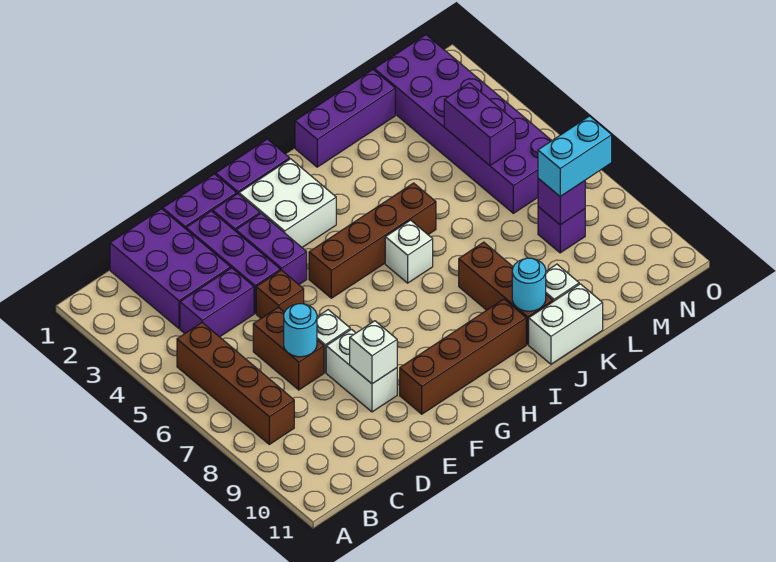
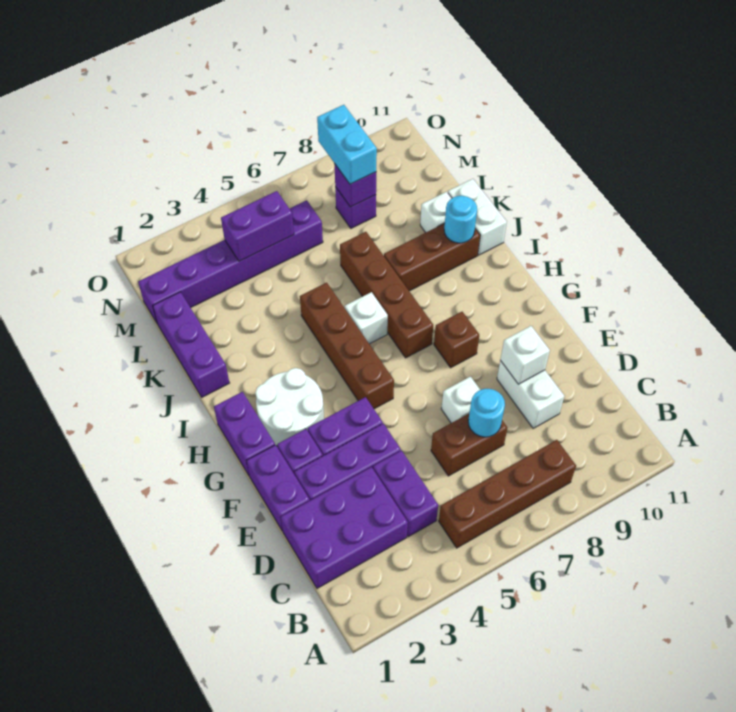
brown 1x1 brick [256,270,304,318] -> brown 1x1 brick moved to [434,312,479,368]
white 1x2 brick [326,329,397,412] -> white 1x2 brick turned to [497,361,564,428]
brown 1x4 brick [400,299,526,414] -> brown 1x4 brick moved to [340,232,433,358]
white 2x2 brick [239,159,336,247] -> white 2x2 round brick [255,368,324,446]
purple 2x6 brick [374,35,552,213] -> purple 1x6 brick [138,200,323,323]

